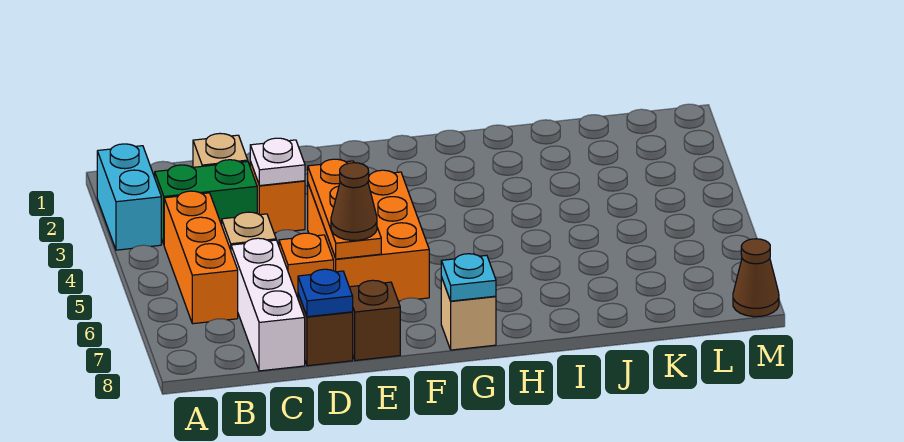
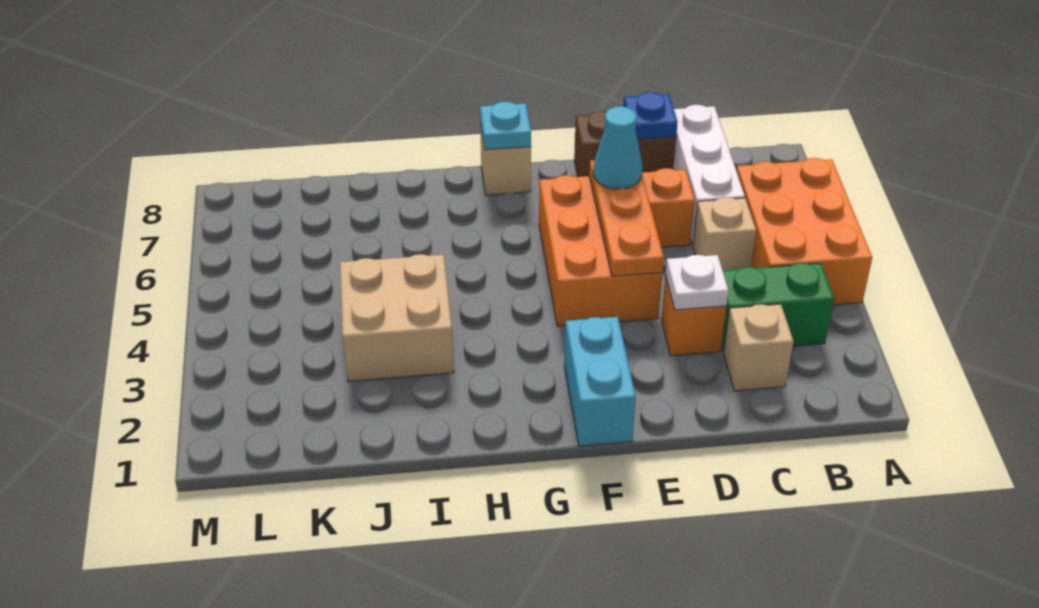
cyan 1x2 brick [97,144,161,250] -> cyan 1x2 brick moved to [564,317,636,446]
orange 1x3 brick [164,191,238,324] -> orange 2x3 brick [737,158,872,305]
brown 1x1 cone [331,163,377,240] -> cyan 1x1 cone [593,106,642,189]
none -> tan 2x2 brick [340,254,454,381]
brown 1x1 cone [733,239,779,317] -> none

